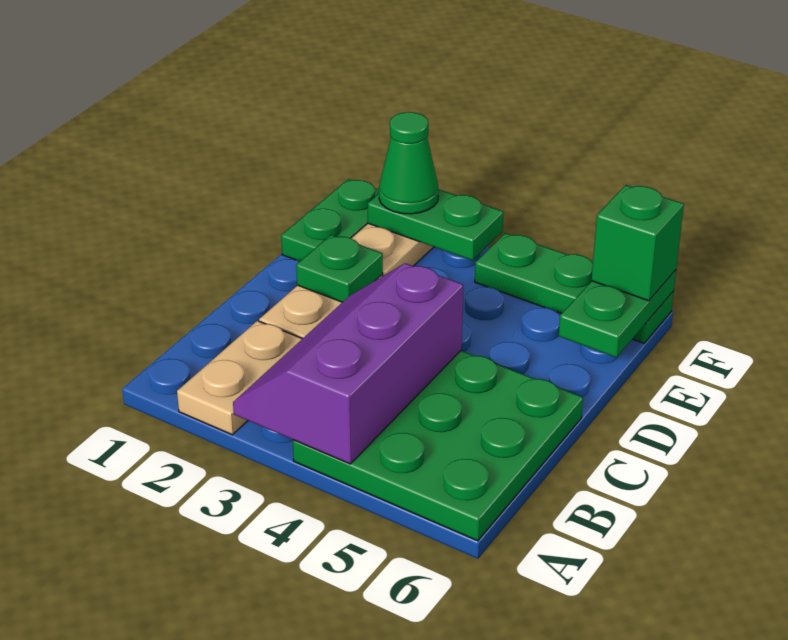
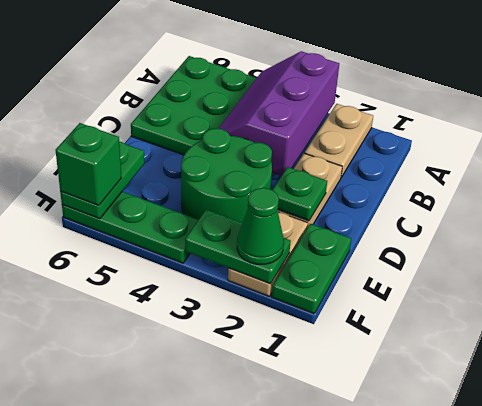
purple 2x3 slope [233,263,463,464] -> purple 2x3 slope turned to [219,51,339,176]
none -> green 2x2 round brick [181,128,272,223]

